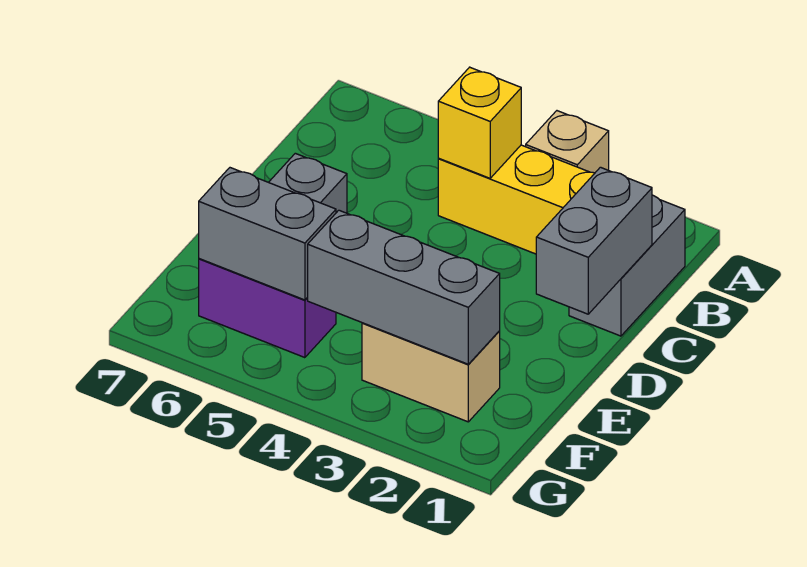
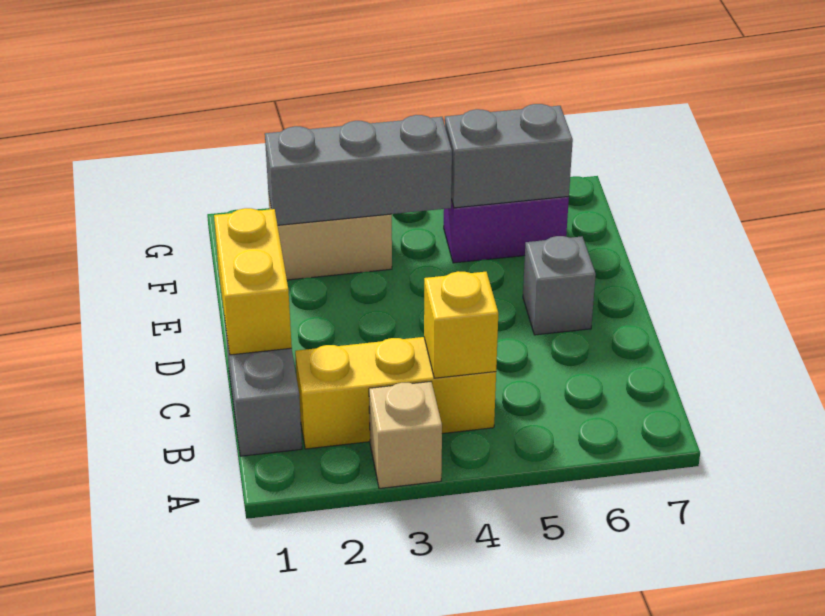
grey 1x2 brick [536,167,652,314] -> yellow 1x2 brick [214,208,292,355]

